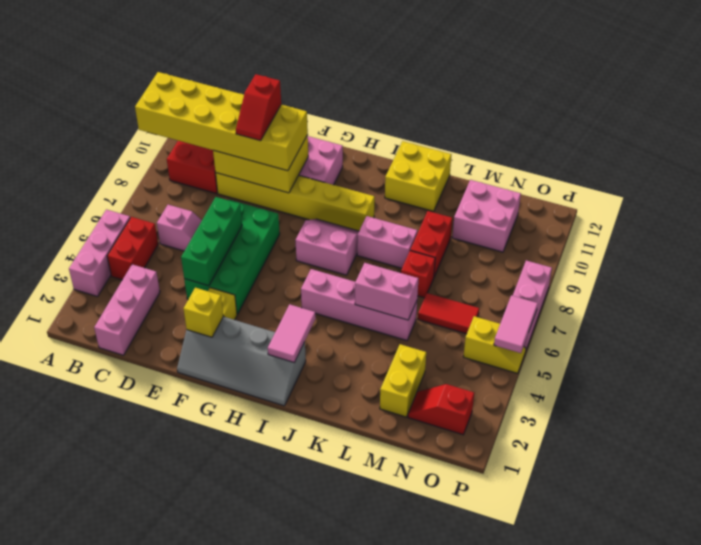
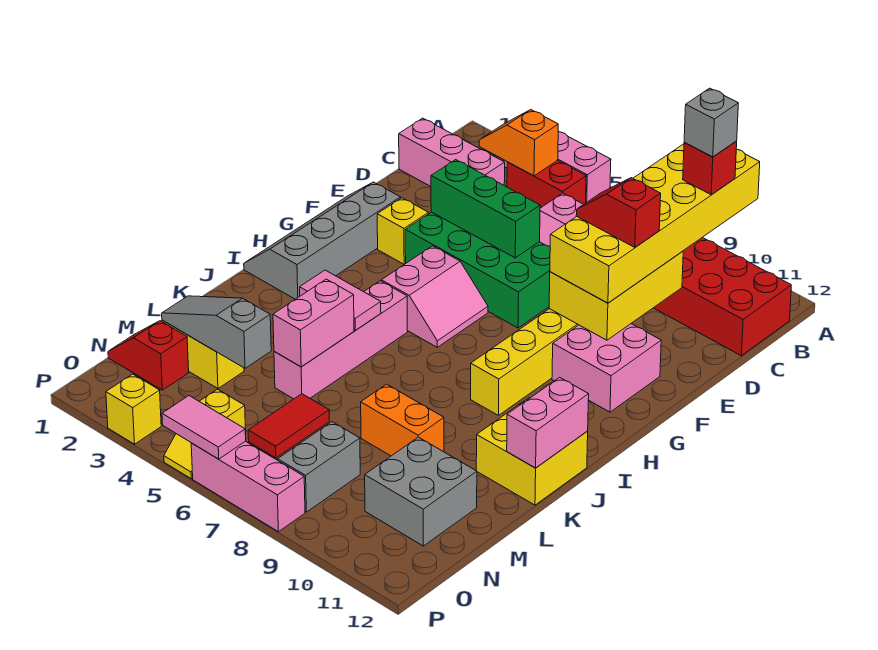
none -> orange 1x2 slope [479,110,558,176]
none -> grey 1x1 brick [684,88,738,157]
yellow 1x1 brick [184,288,223,337] -> yellow 1x1 brick moved to [106,374,161,444]
pink 2x2 slope [296,219,359,275] -> pink 2x2 slope moved to [381,246,488,347]
pink 1x2 tile [268,304,316,362] -> pink 1x2 tile moved to [300,270,381,330]
pink 1x2 brick [357,216,418,268] -> pink 1x2 brick moved to [507,377,589,468]
red 1x1 brick [401,251,435,298] -> red 1x1 brick moved to [683,141,737,194]
red 1x2 brick [410,211,452,277] -> orange 1x2 brick [361,384,444,456]
none -> grey 1x3 slope [162,296,271,368]
pink 2x2 brick [452,180,521,252] -> grey 2x2 brick [365,437,477,546]
red 1x2 slope [408,384,474,435] -> red 1x2 slope turned to [108,321,189,390]
none -> grey 1x2 brick [278,422,360,512]

